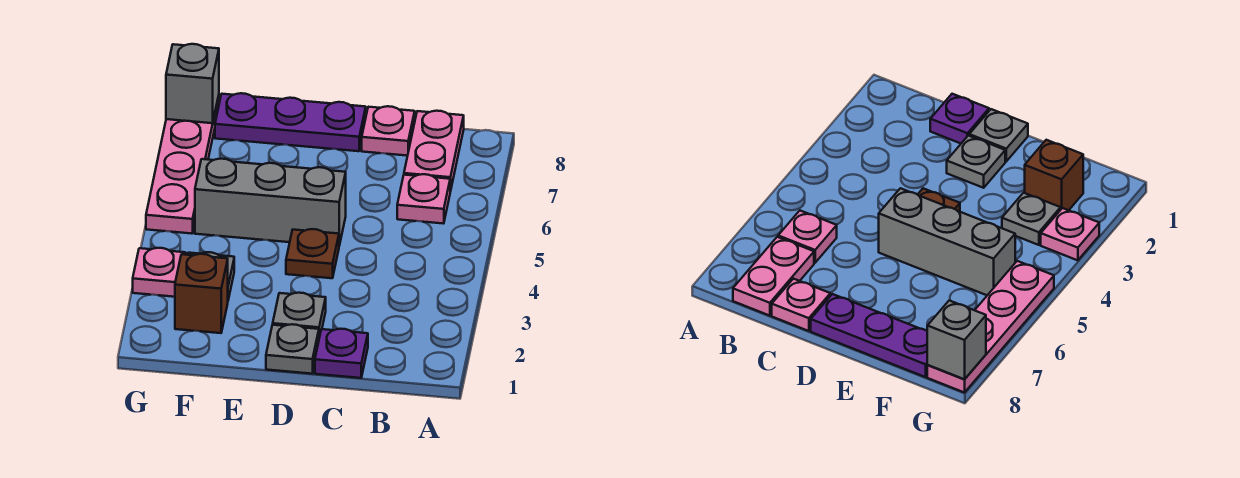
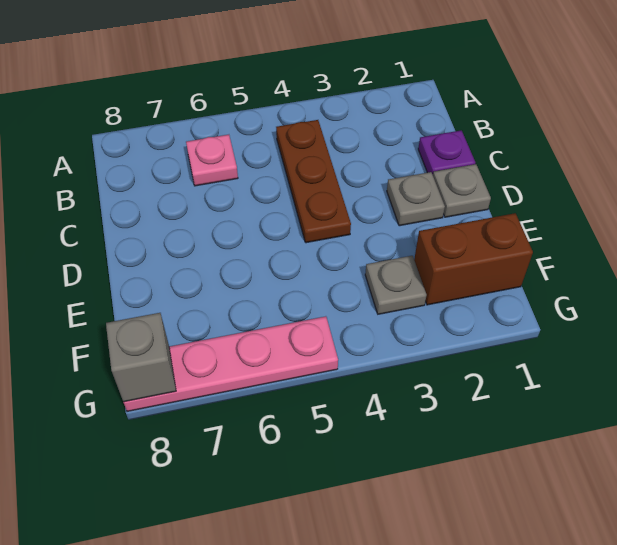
pink 1x2 plate [404,111,464,191] -> none
pink 1x1 plate [362,106,415,156] -> none
brown 1x1 plate [286,229,339,278] -> brown 1x3 plate [276,120,351,243]
grey 1x3 brick [195,159,346,246] -> none
purple 1x3 plate [215,93,366,151] -> none
brown 1x1 brick [175,254,228,333] -> brown 1x2 brick [414,213,533,305]
pink 1x1 plate [133,248,186,297] -> none

